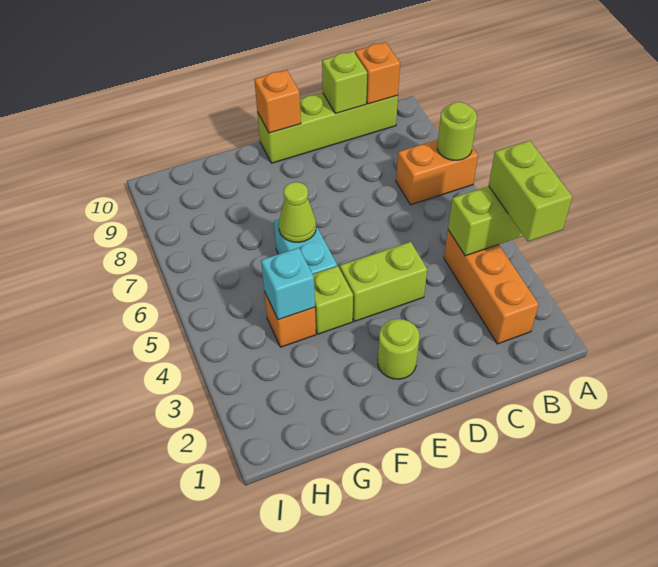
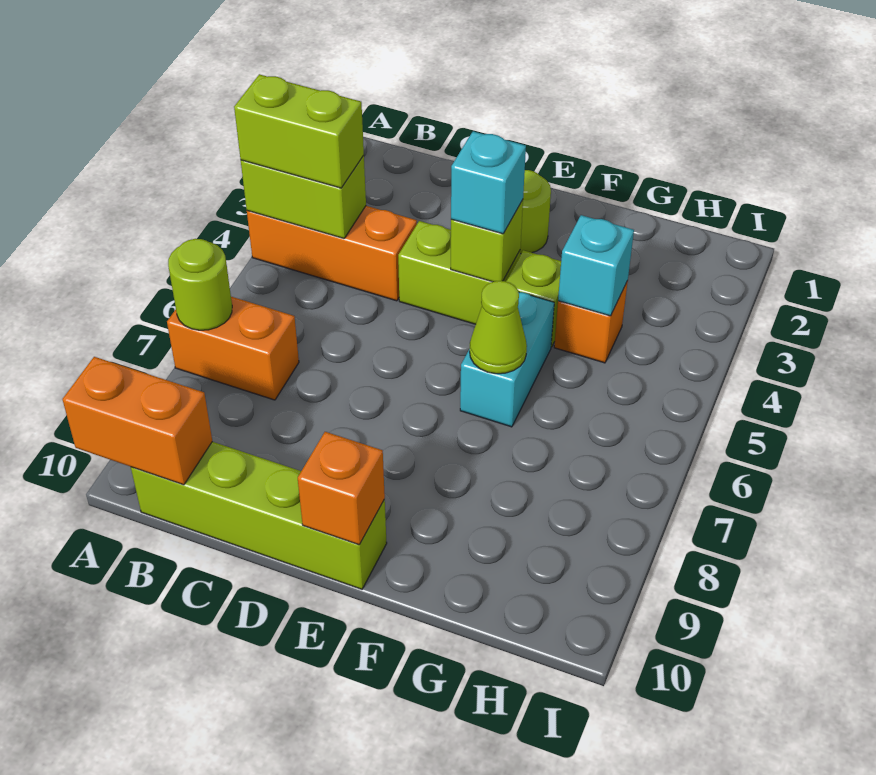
lime 1x2 brick [489,141,572,242] -> lime 1x2 brick turned to [234,74,364,188]
orange 1x3 brick [444,230,539,344] -> orange 1x3 brick turned to [247,206,417,301]
orange 1x1 brick [355,42,400,104] -> orange 1x2 brick [62,357,212,485]
lime 1x1 brick [322,51,367,113] -> lime 1x1 brick moved to [451,200,523,282]
none -> cyan 1x1 brick [451,131,526,234]

